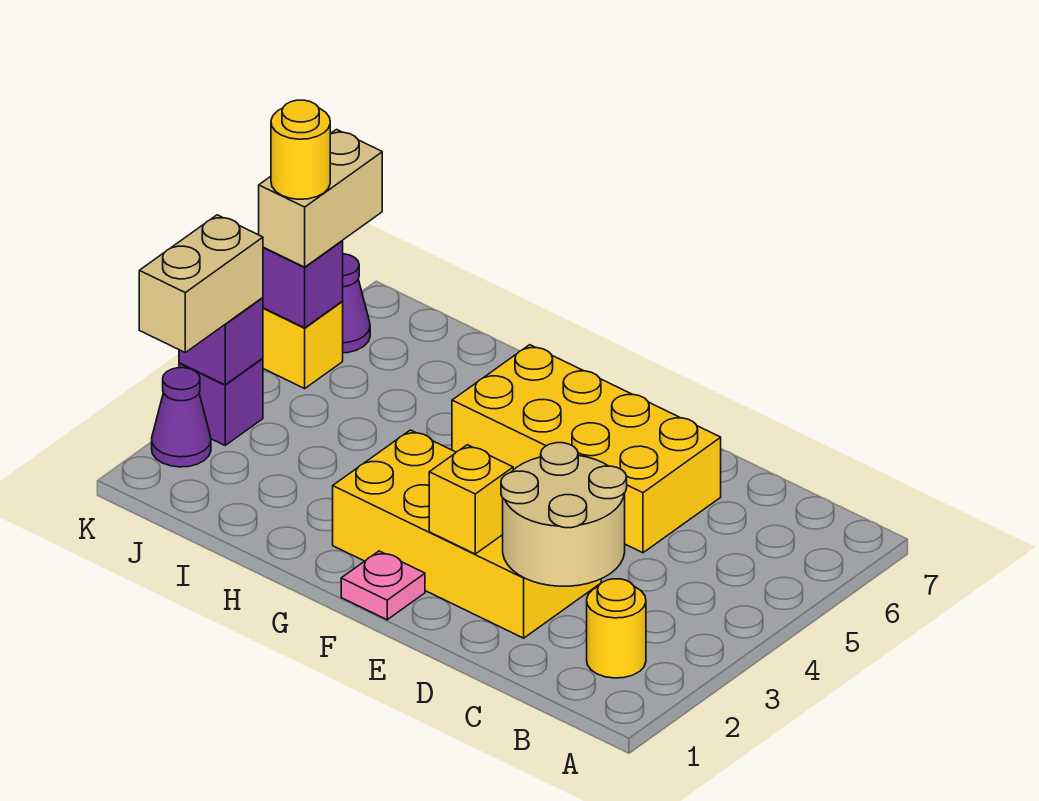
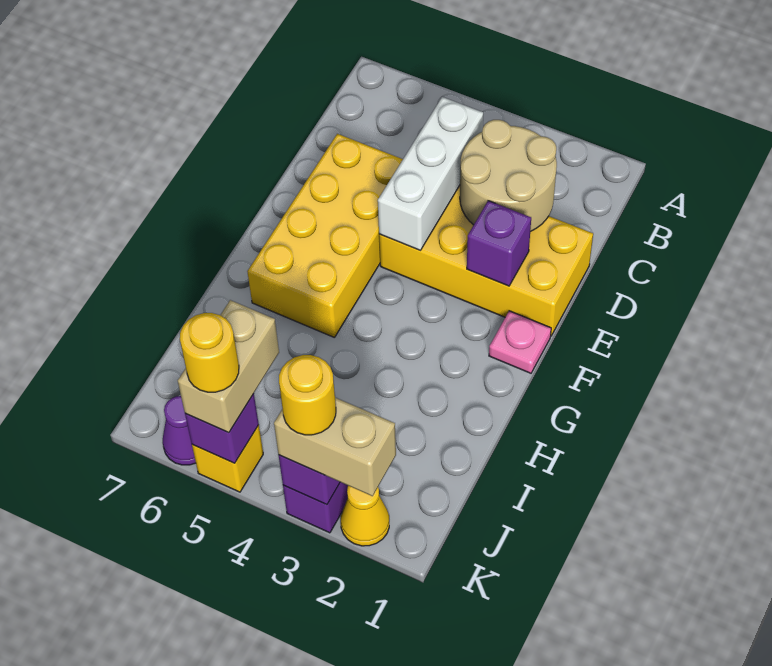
yellow 1x1 round brick [587,579,646,678] -> yellow 1x1 round brick moved to [279,355,336,435]
none -> white 1x3 brick [378,97,483,250]
yellow 2x4 brick [333,430,601,638] -> yellow 2x4 brick turned to [379,186,593,336]
yellow 1x1 brick [429,445,513,554] -> purple 1x1 brick [467,201,531,286]
purple 1x1 cone [152,368,211,467] -> yellow 1x1 cone [341,486,389,546]
tan 1x2 brick [259,130,382,267] -> tan 1x2 brick turned to [178,300,279,433]

